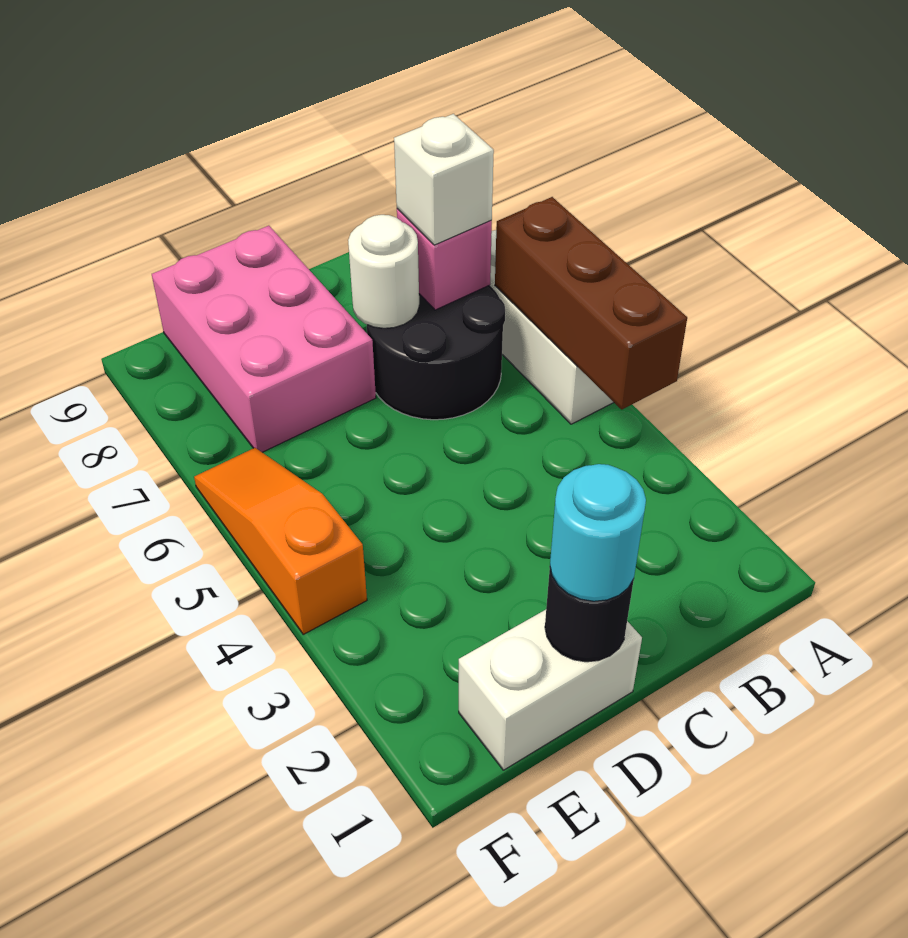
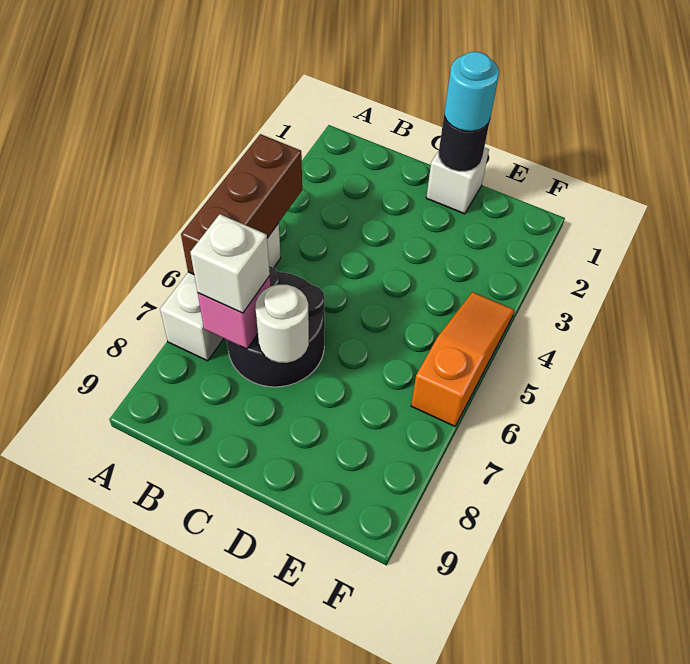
white 1x2 brick [459,610,642,770] -> white 1x1 brick [426,147,489,214]
pink 2x3 brick [152,226,376,452] -> none
orange 1x3 slope [194,448,367,634] -> orange 1x3 slope turned to [411,292,515,426]

